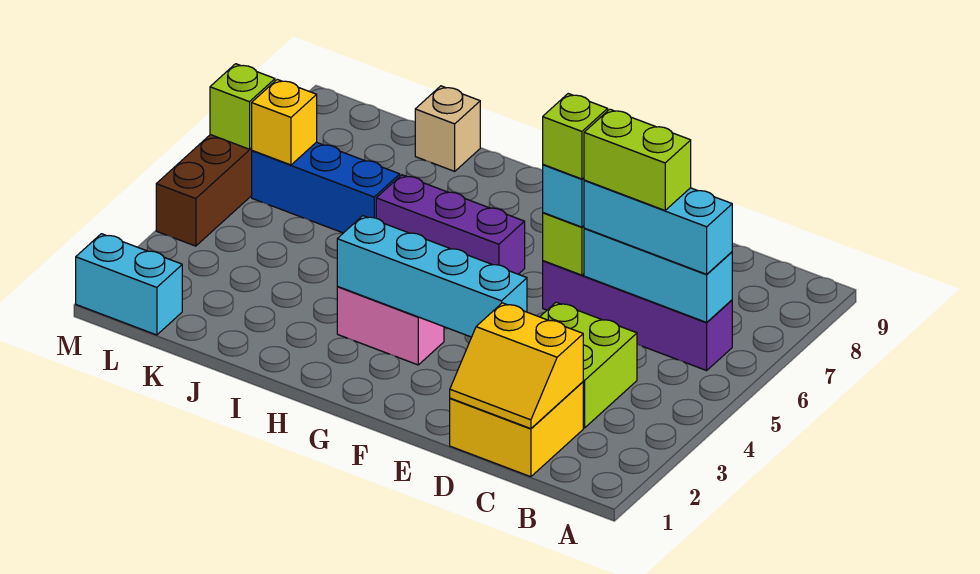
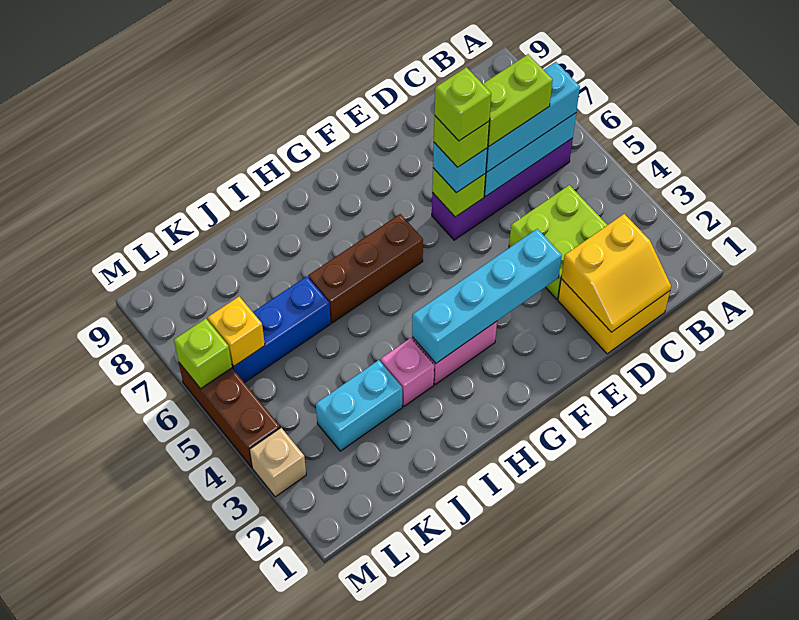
none -> lime 1x1 brick [434,67,491,141]
purple 1x3 brick [376,175,525,274] -> brown 1x3 brick [308,214,423,323]
none -> pink 1x1 brick [380,338,434,406]
tan 1x1 brick [415,86,480,171] -> tan 1x1 brick moved to [250,428,306,497]
cyan 1x2 brick [76,234,182,335] -> cyan 1x2 brick moved to [316,360,402,451]

